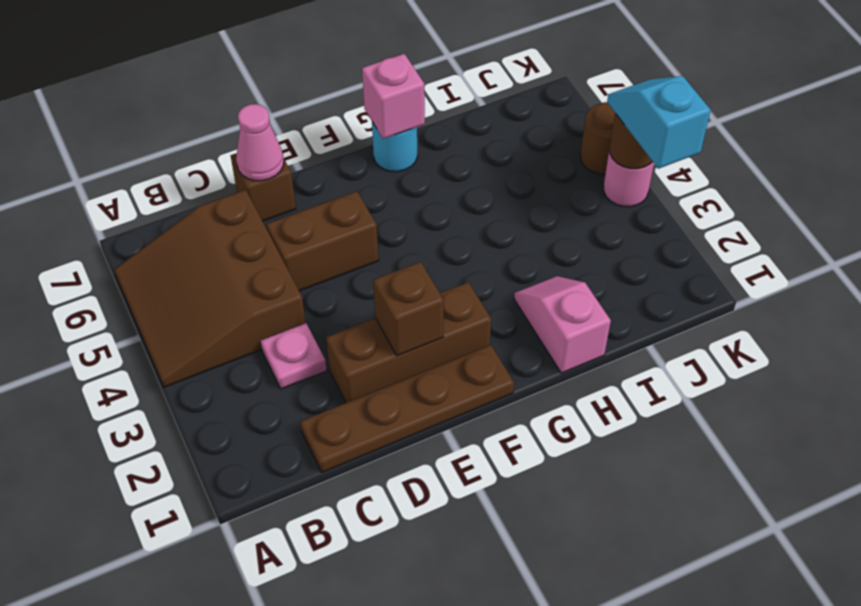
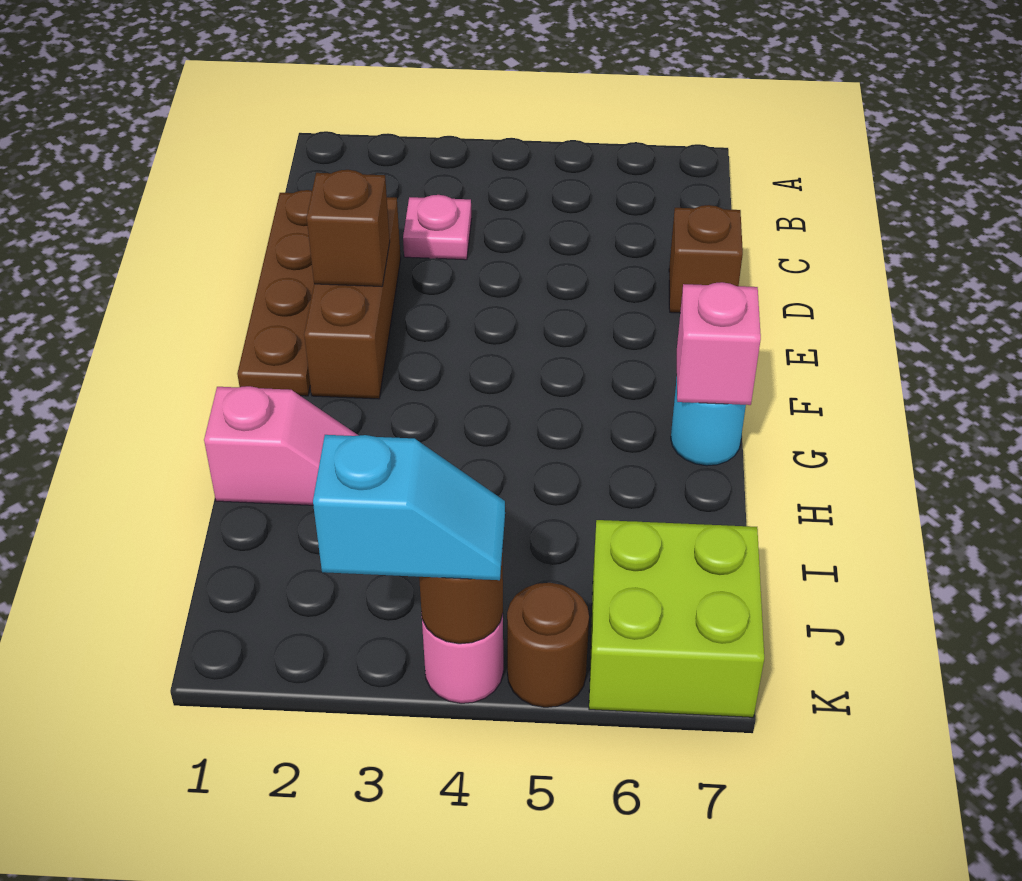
brown 3x3 slope [114,190,305,387] -> none
brown 1x2 brick [267,191,379,291] -> none
pink 1x1 cone [236,104,284,181] -> none
none -> lime 2x2 brick [589,520,764,717]

